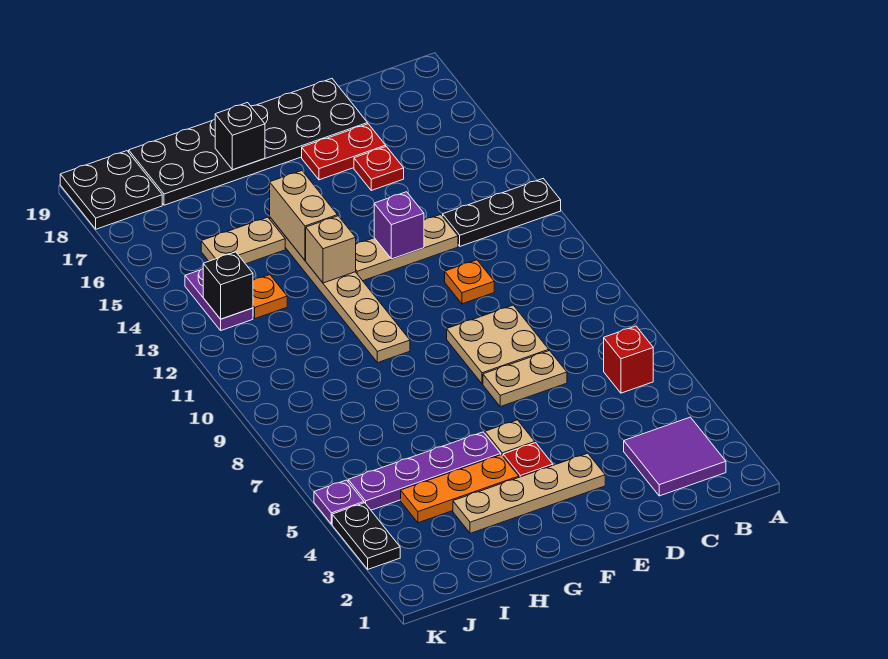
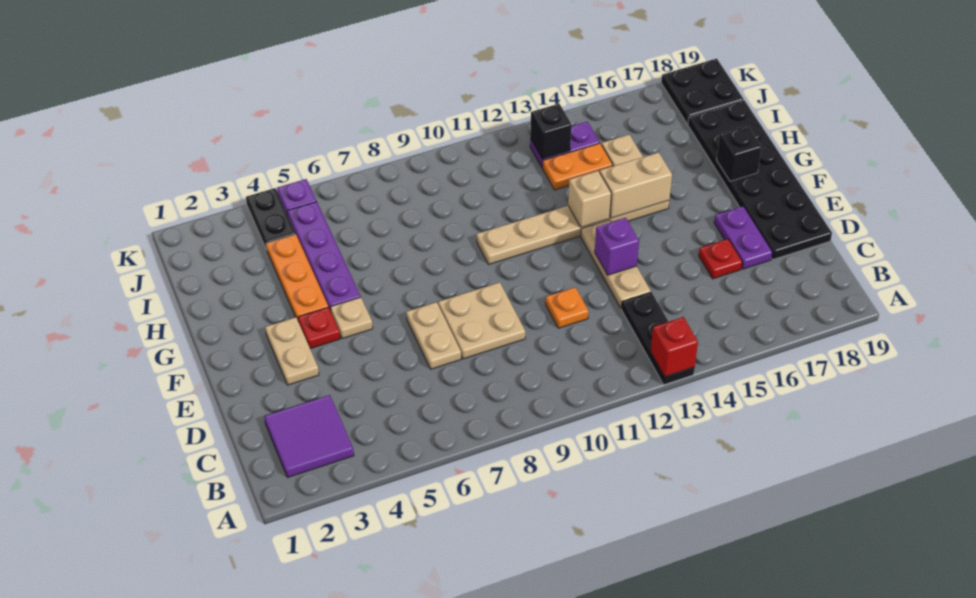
red 1x1 brick [604,326,653,393] -> red 1x1 brick moved to [651,317,698,377]
red 1x2 plate [302,124,386,180] -> purple 1x2 plate [714,206,773,269]
tan 1x4 plate [453,453,605,533] -> tan 1x2 plate [265,317,319,385]
orange 1x1 plate [253,275,287,319] -> orange 1x2 plate [542,143,613,190]
black 1x2 plate [332,503,400,569] -> black 1x2 plate turned to [246,188,296,250]

